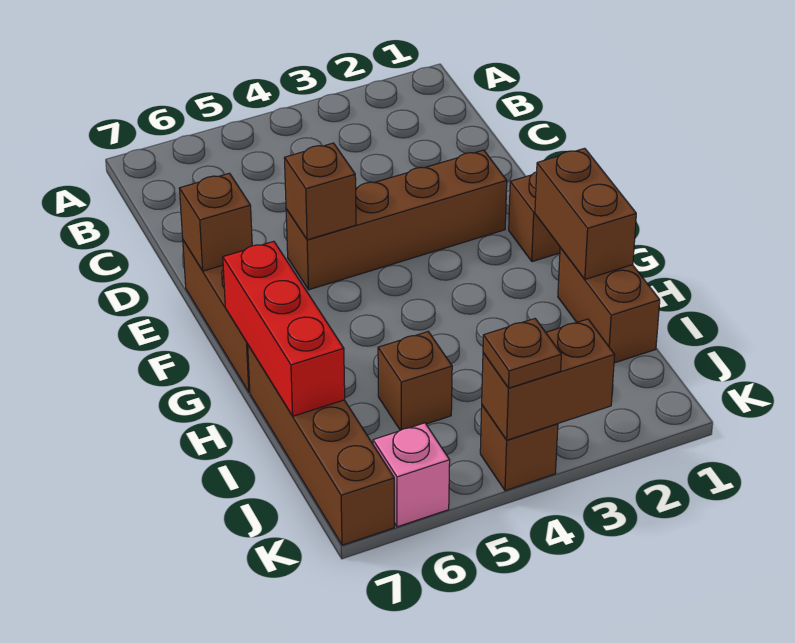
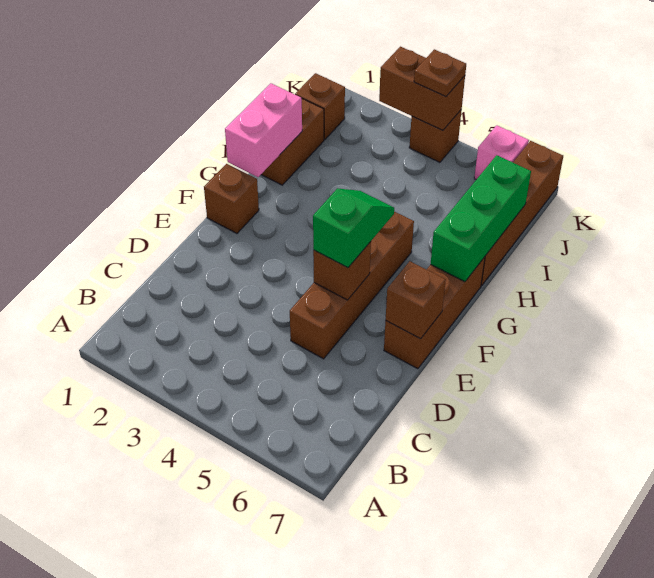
brown 1x4 brick [286,150,507,290] -> brown 1x4 brick turned to [290,212,414,359]
none -> green 1x2 slope [313,189,394,268]
brown 1x2 brick [535,148,636,279] -> pink 1x2 brick [225,83,302,177]
red 1x3 brick [223,241,345,416] -> green 1x3 brick [431,155,531,282]
brown 1x1 brick [378,332,452,430] -> brown 1x1 brick moved to [295,73,345,139]

